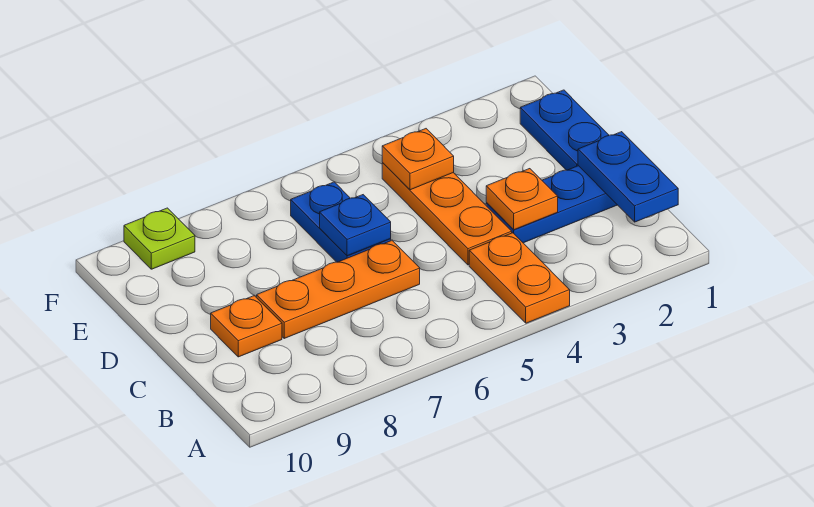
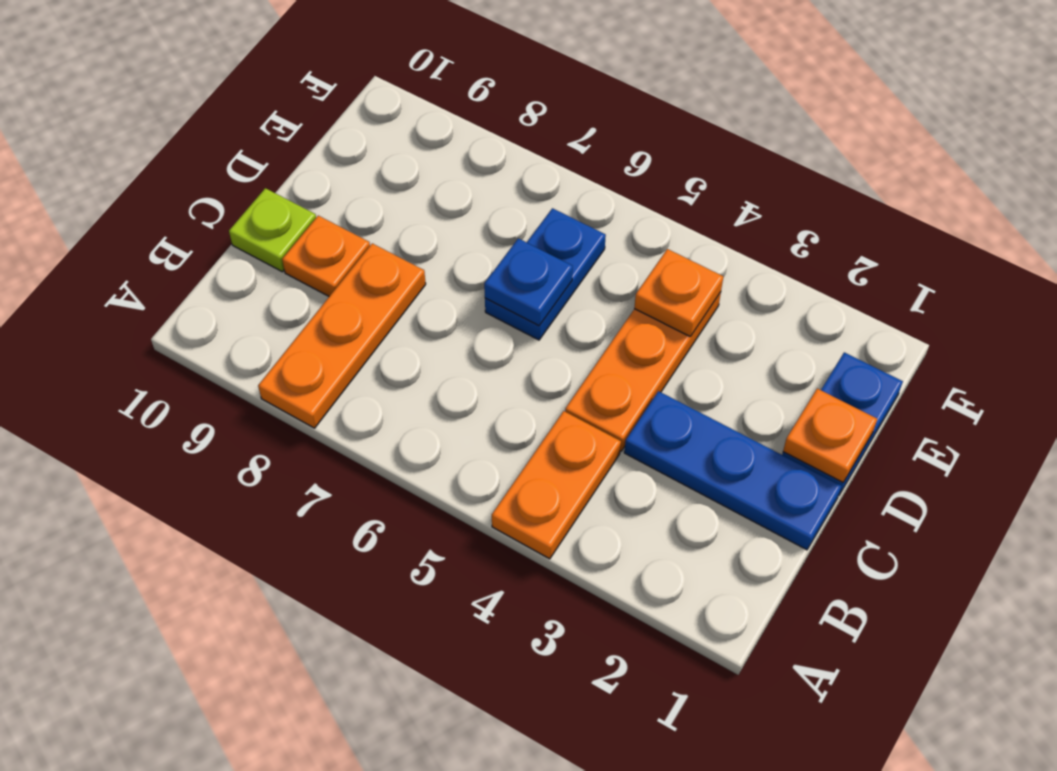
blue 1x2 plate [578,132,678,222] -> none
orange 1x1 plate [486,169,558,230] -> orange 1x1 plate moved to [783,389,877,482]
orange 1x3 plate [257,241,420,338] -> orange 1x3 plate turned to [258,243,426,428]
lime 1x1 plate [124,208,195,269] -> lime 1x1 plate moved to [229,188,316,272]

